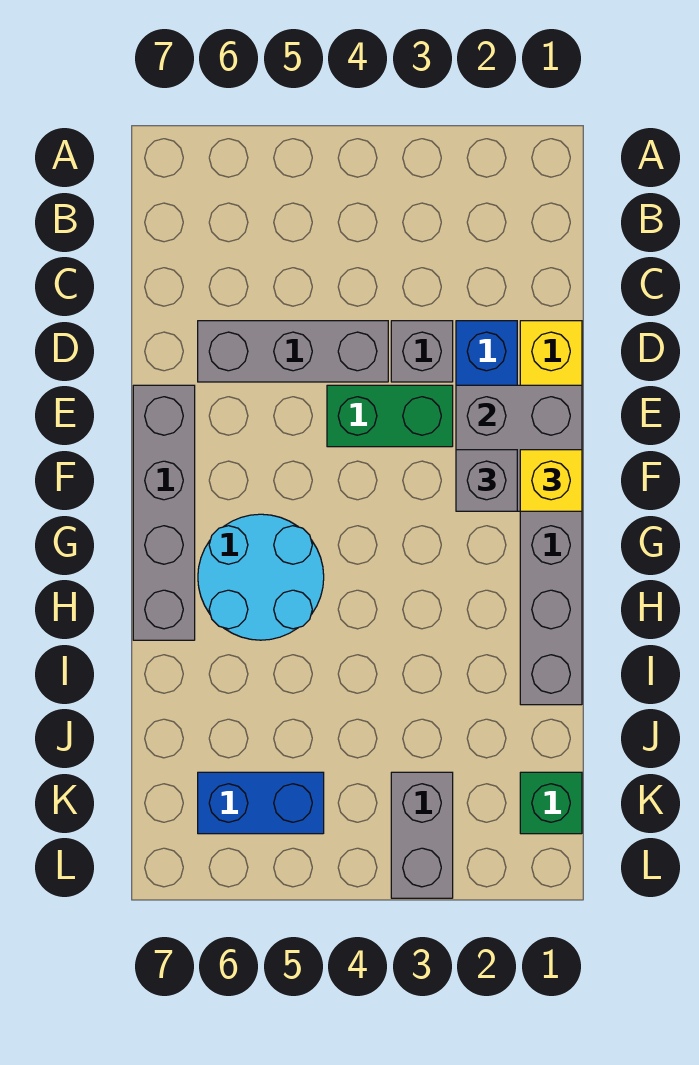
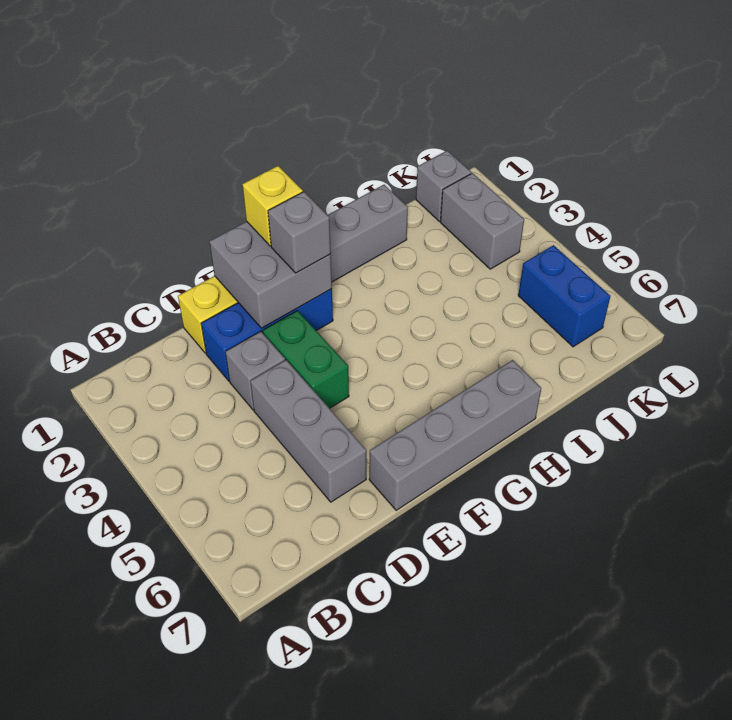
cyan 2x2 round brick [198,514,324,640] -> none
green 1x1 brick [520,772,582,834] -> grey 1x1 brick [416,151,471,221]
grey 1x2 brick [391,772,453,898] -> grey 1x2 brick turned to [440,173,524,269]

